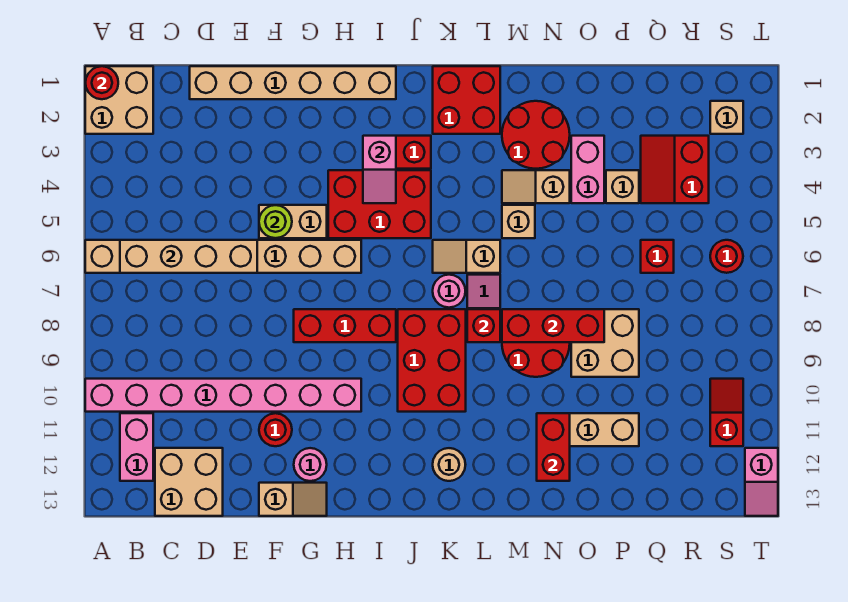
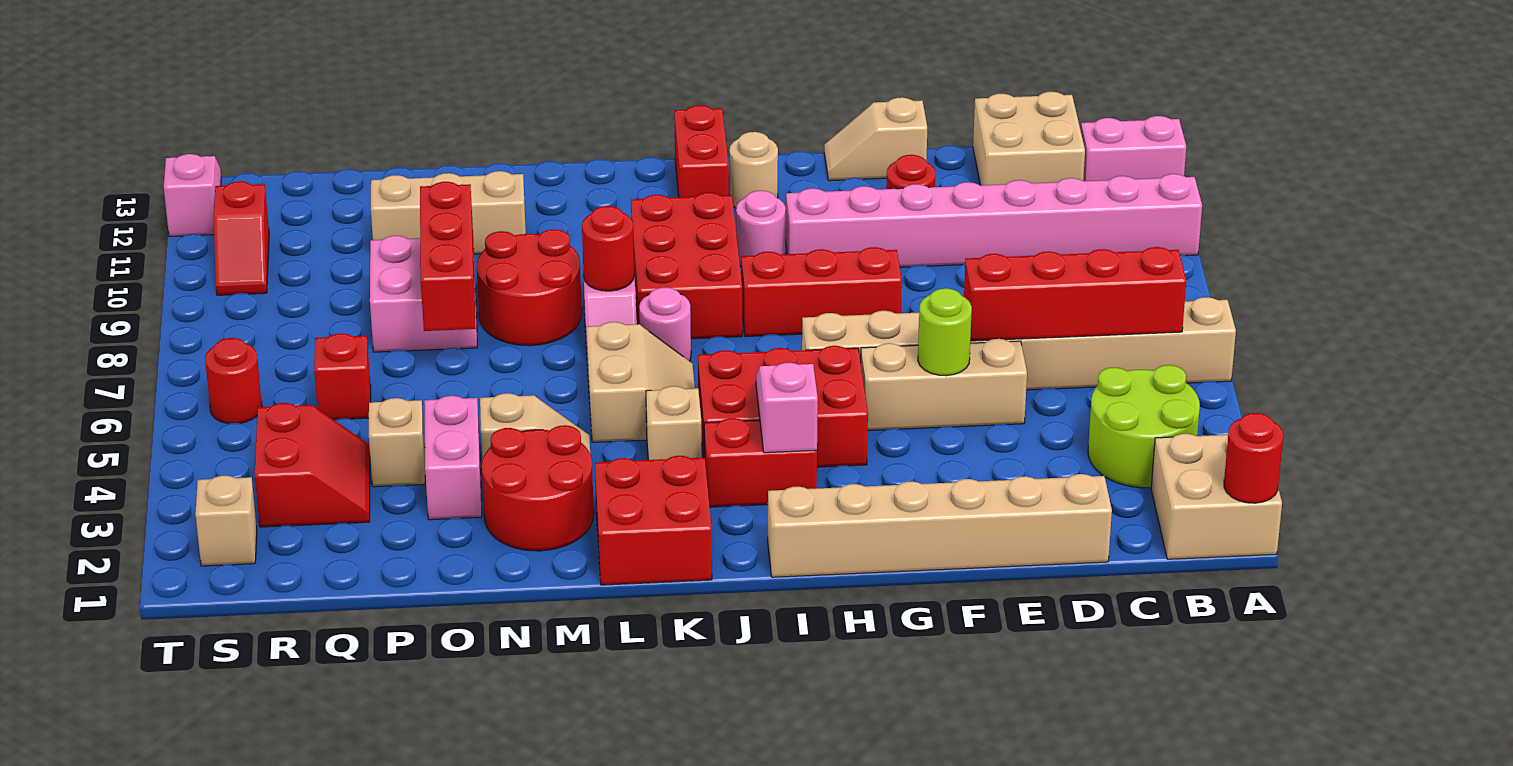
none -> lime 2x2 round brick [1088,365,1200,488]
tan 1x4 brick [120,240,257,273] -> red 1x4 brick [964,247,1186,341]
pink 1x2 brick [120,413,153,481] -> pink 1x2 brick turned to [1081,116,1186,181]
tan 1x2 brick [259,205,327,238] -> tan 1x3 brick [861,339,1027,431]
pink 1x1 round brick [294,448,327,481] -> pink 1x1 round brick moved to [736,190,786,266]
tan 1x2 slope [433,240,500,273] -> tan 2x2 slope [587,322,695,442]
tan 1x1 round brick [433,448,466,481] -> tan 1x1 round brick moved to [729,132,778,208]
red 1x1 brick [467,309,500,342] -> red 1x1 round brick [582,206,634,291]
tan 1x1 brick [502,205,535,238] -> tan 1x1 brick moved to [646,386,702,460]
red 1x3 brick [502,309,604,342] -> red 1x3 brick turned to [420,182,475,331]
red 1x2 brick [537,413,570,481] -> red 1x2 brick moved to [674,105,729,197]
tan 2x2 brick [571,309,639,377] -> pink 2x2 brick [370,236,477,352]

